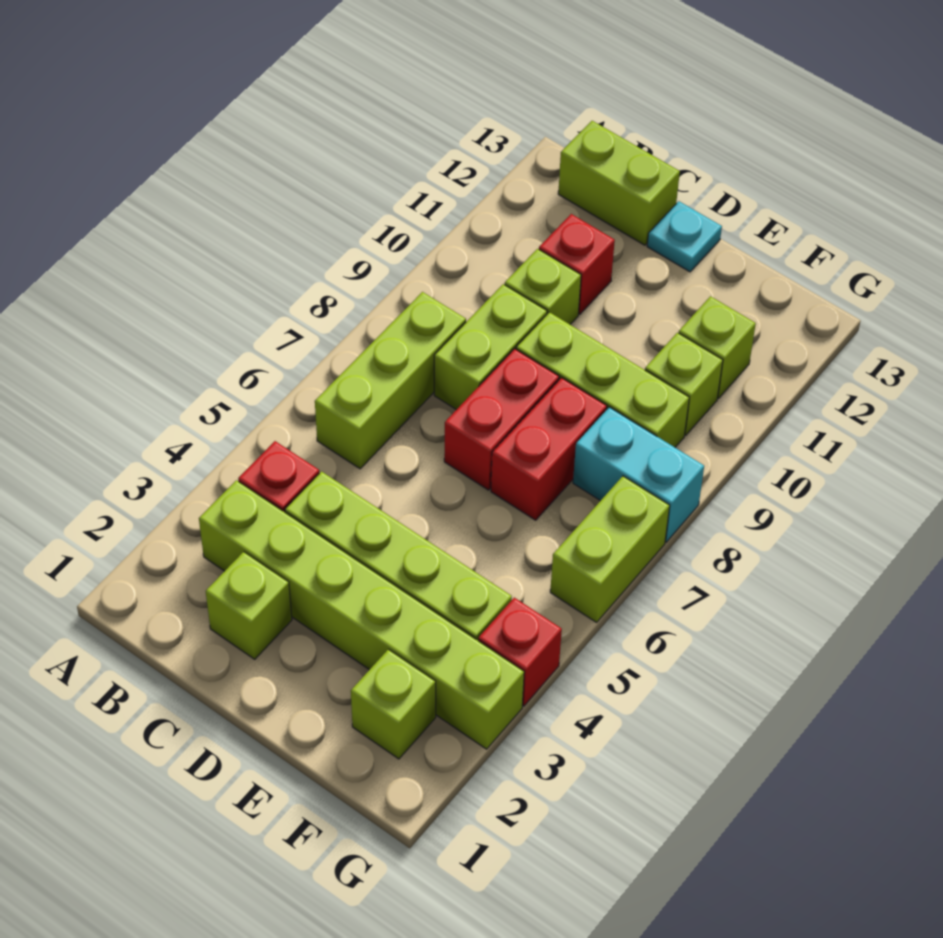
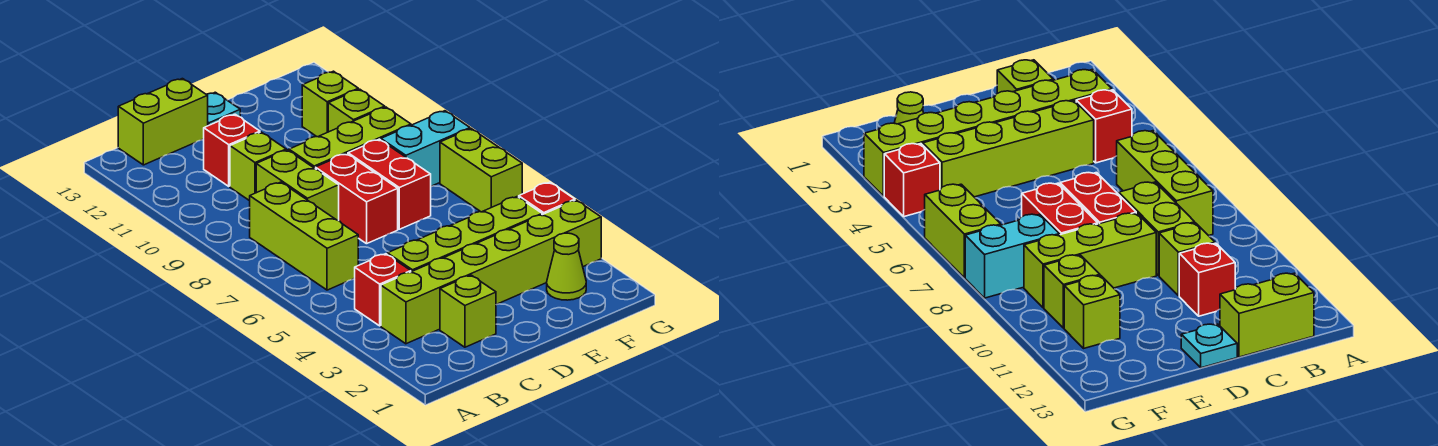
lime 1x1 brick [351,649,436,759] -> lime 1x1 cone [547,233,586,300]

